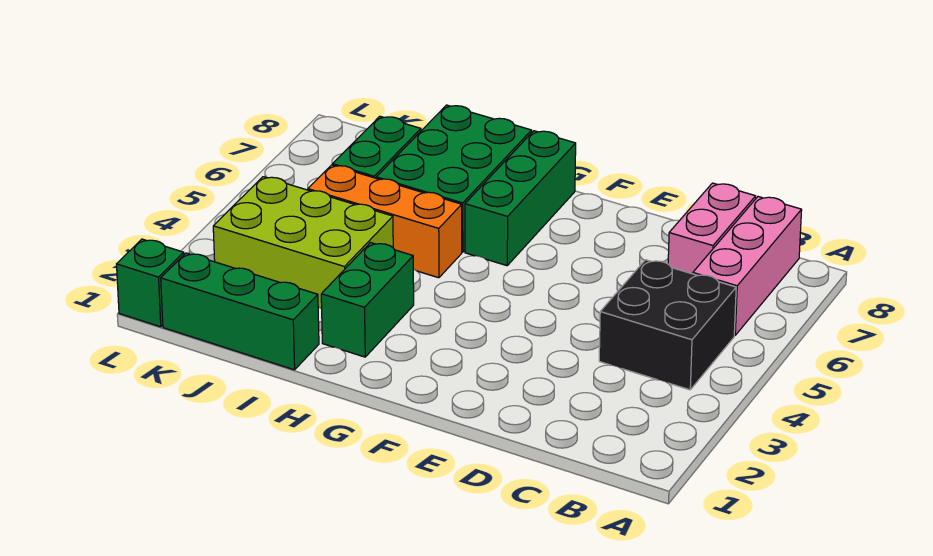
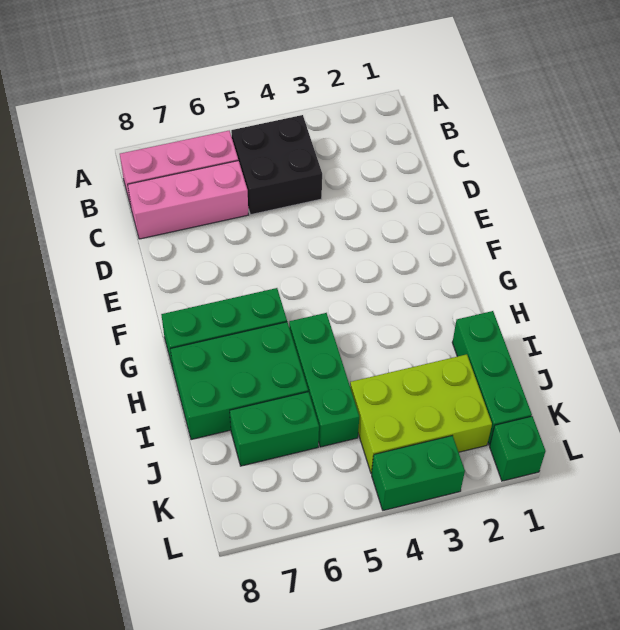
pink 1x2 brick [668,183,756,274] -> pink 1x3 brick [128,161,248,239]
green 1x2 brick [321,243,414,357] -> green 1x2 brick moved to [372,436,465,510]
orange 1x3 brick [308,165,462,278] -> green 1x3 brick [289,313,359,447]
lime 2x3 brick [213,177,393,309] -> lime 2x3 brick turned to [350,354,492,474]

